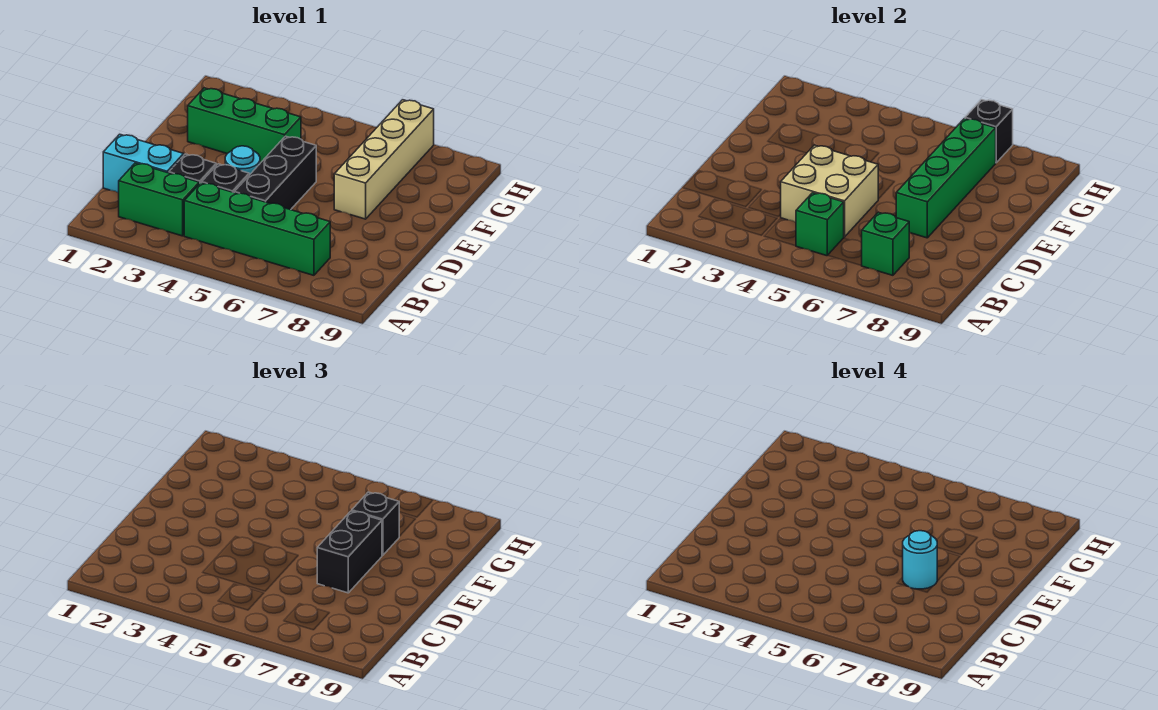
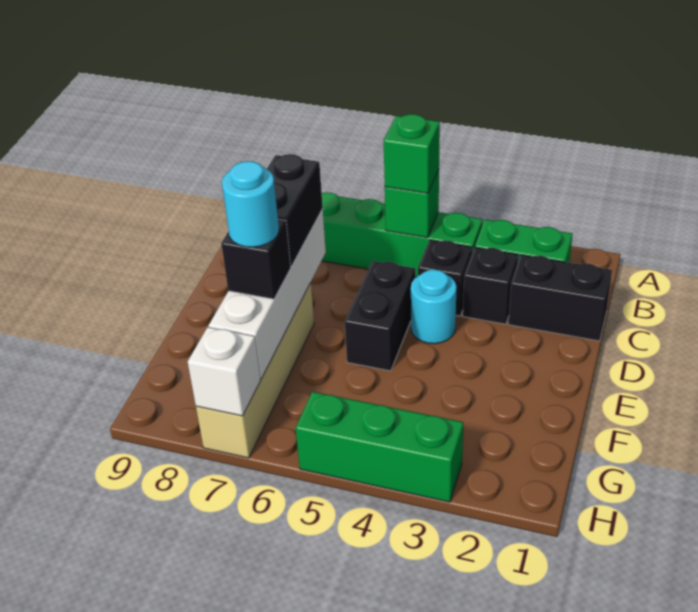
green 1x1 brick [861,212,909,275] -> green 1x1 brick moved to [384,114,440,193]
cyan 1x2 brick [103,134,184,193] -> black 1x2 brick [508,255,612,341]
tan 2x2 brick [781,145,878,237] -> none
black 1x3 brick [234,136,316,210] -> black 1x2 brick [345,261,416,371]
green 1x4 brick [896,119,996,238] -> white 1x4 brick [209,209,326,379]
cyan 1x1 round brick [903,531,937,589] -> cyan 1x1 round brick moved to [222,161,279,247]
green 1x3 brick [188,88,301,163] -> green 1x3 brick moved to [296,392,463,502]
black 1x1 brick [965,100,1013,163] -> white 1x1 brick [188,327,261,416]

